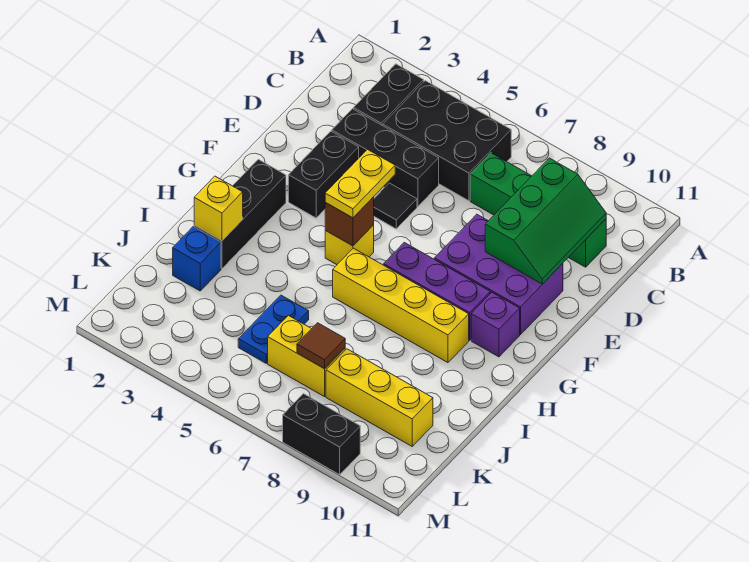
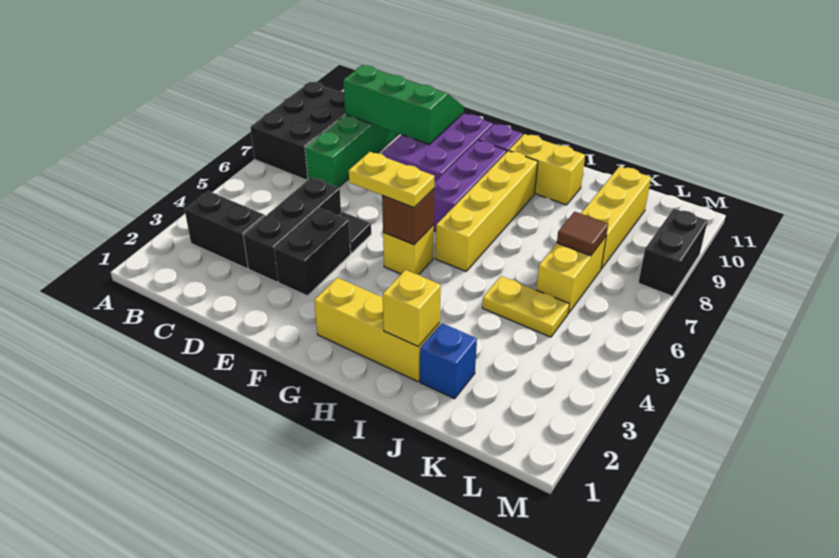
black 2x3 brick [383,81,511,201] -> black 2x3 brick moved to [250,82,345,180]
black 1x2 brick [288,131,359,218] -> black 1x2 brick turned to [274,208,351,296]
black 1x3 brick [194,159,286,269] -> yellow 1x3 brick [314,278,440,382]
none -> yellow 1x2 brick [509,134,585,205]
blue 1x2 plate [238,295,309,363] -> yellow 1x2 plate [482,276,569,337]

